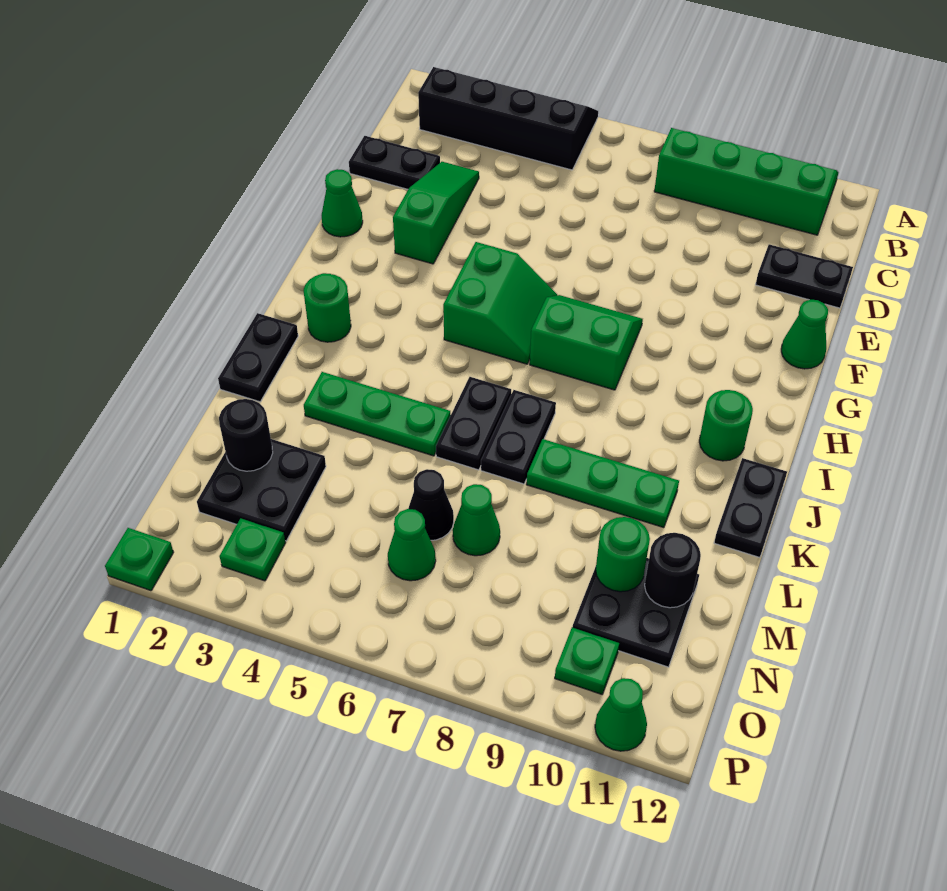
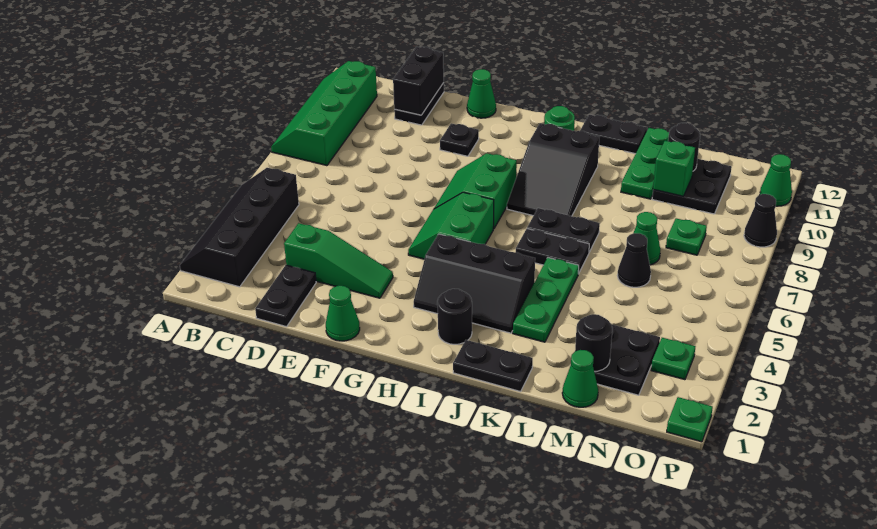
green 1x3 slope [393,162,479,264] -> green 1x3 slope turned to [284,223,393,298]
none -> black 1x2 brick [393,47,444,115]
none -> black 1x1 plate [440,123,479,156]
green 2x2 slope [443,242,557,364] -> green 2x2 slope turned to [408,192,494,259]
none -> black 2x3 slope [414,234,535,333]
green 1x1 round brick [304,273,351,342] -> black 1x1 round brick [437,289,472,344]
none -> black 2x3 slope [507,123,599,216]
green 1x3 plate [526,439,679,528] -> green 1x3 plate moved to [621,128,669,199]
green 1x1 round brick [596,517,650,592] -> green 1x1 brick [653,141,695,196]
green 1x1 cone [388,509,436,581] -> green 1x1 cone moved to [562,350,598,407]
green 1x1 plate [555,628,619,694] -> green 1x1 plate moved to [666,218,707,255]
none -> black 1x1 cone [744,194,777,247]

